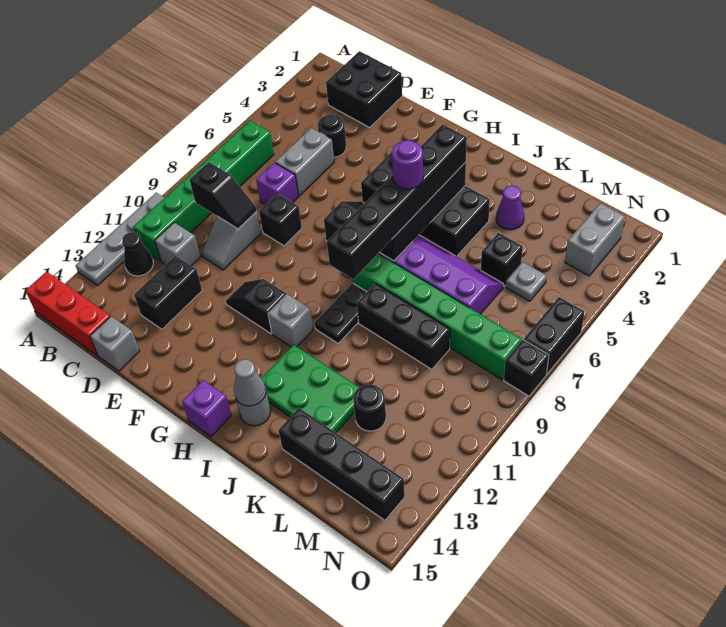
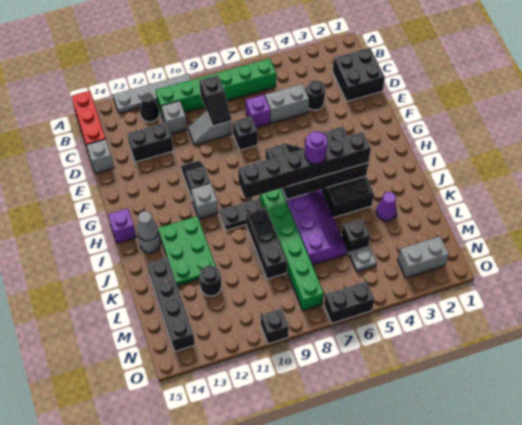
black 1x1 brick [504,340,549,396] -> black 1x1 brick moved to [261,308,289,344]

